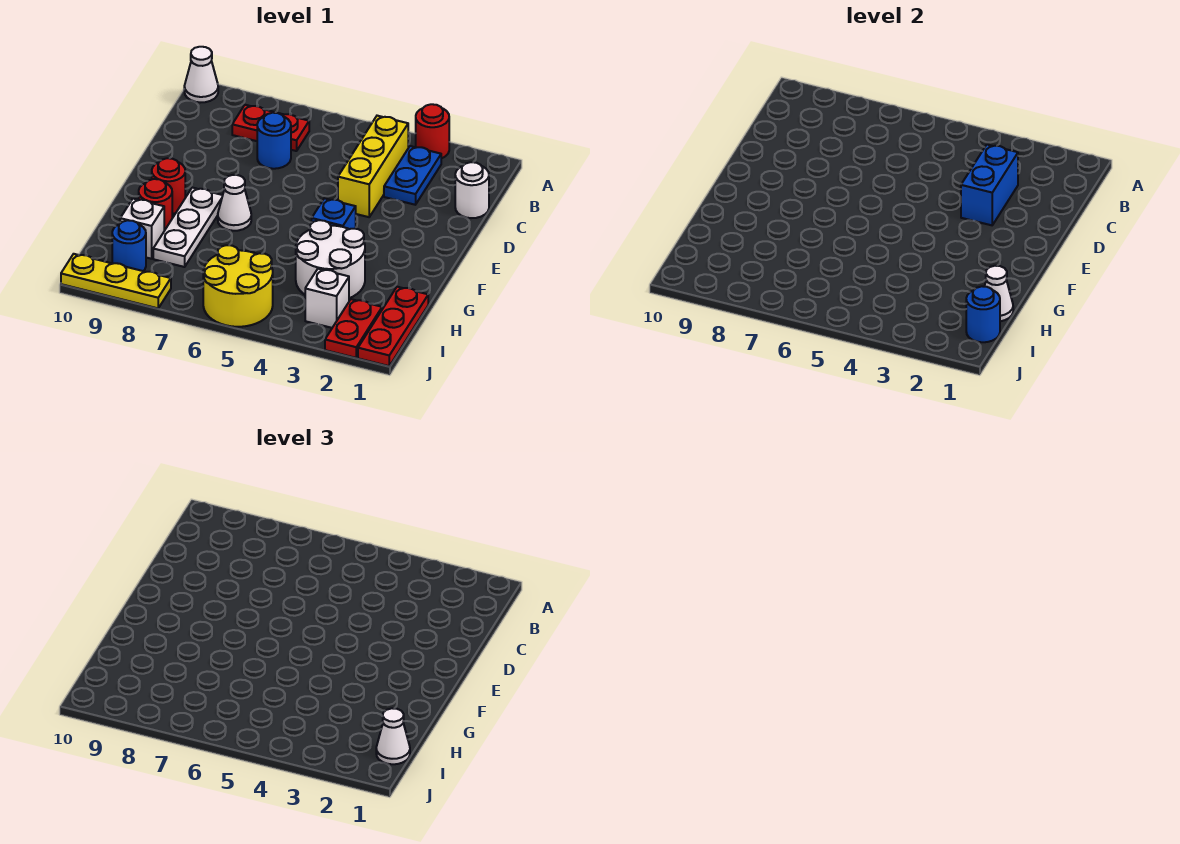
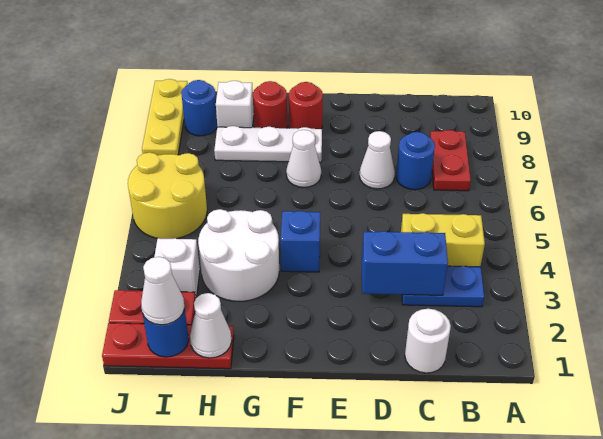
red 1x1 round brick [416,104,449,159] -> none
white 1x1 cone [184,47,218,103] -> white 1x1 cone moved to [360,131,395,189]
yellow 1x3 brick [338,116,408,217] -> yellow 1x2 brick [401,213,485,267]

